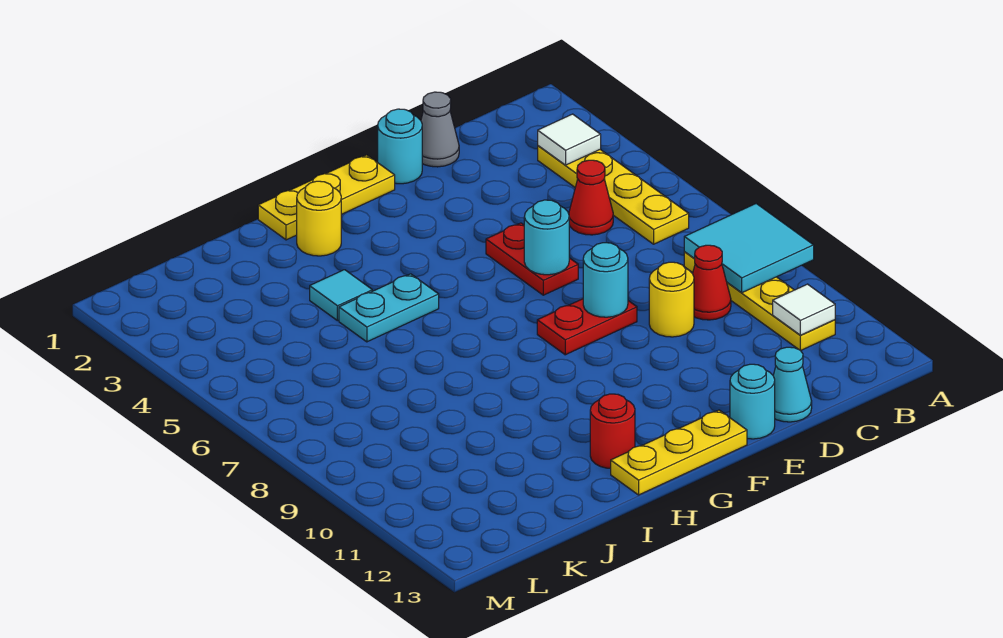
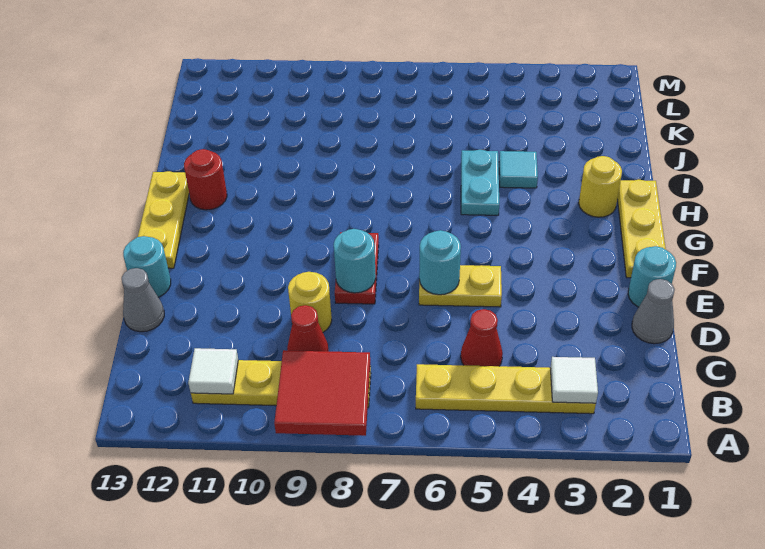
cyan 2x2 tile [684,204,814,293] -> red 2x2 tile [274,350,370,436]
cyan 1x1 cone [773,347,812,422] -> grey 1x1 cone [122,268,164,332]
red 1x2 plate [486,223,578,295] -> yellow 1x2 plate [419,265,502,307]

